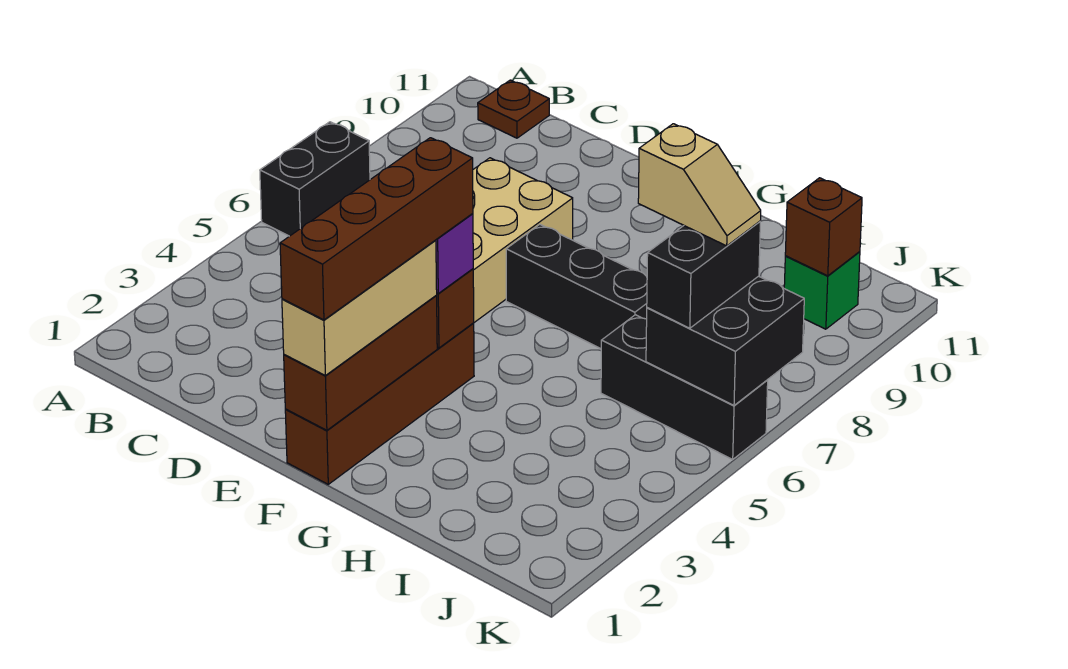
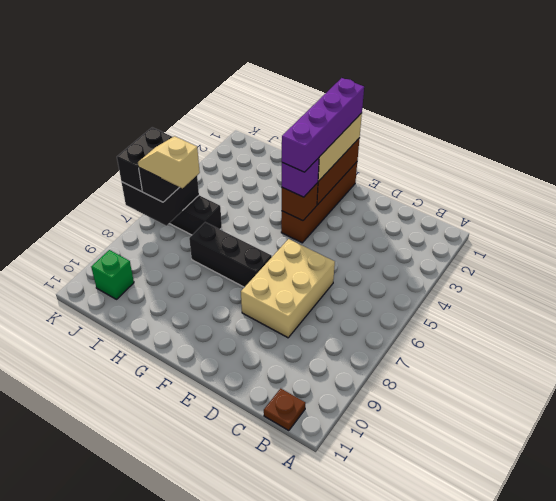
black 1x2 brick [260,122,370,236] -> black 1x2 brick moved to [117,127,172,192]
brown 1x4 brick [280,138,473,320] -> purple 1x4 brick [282,78,364,172]
brown 1x1 brick [785,178,862,276] -> none

